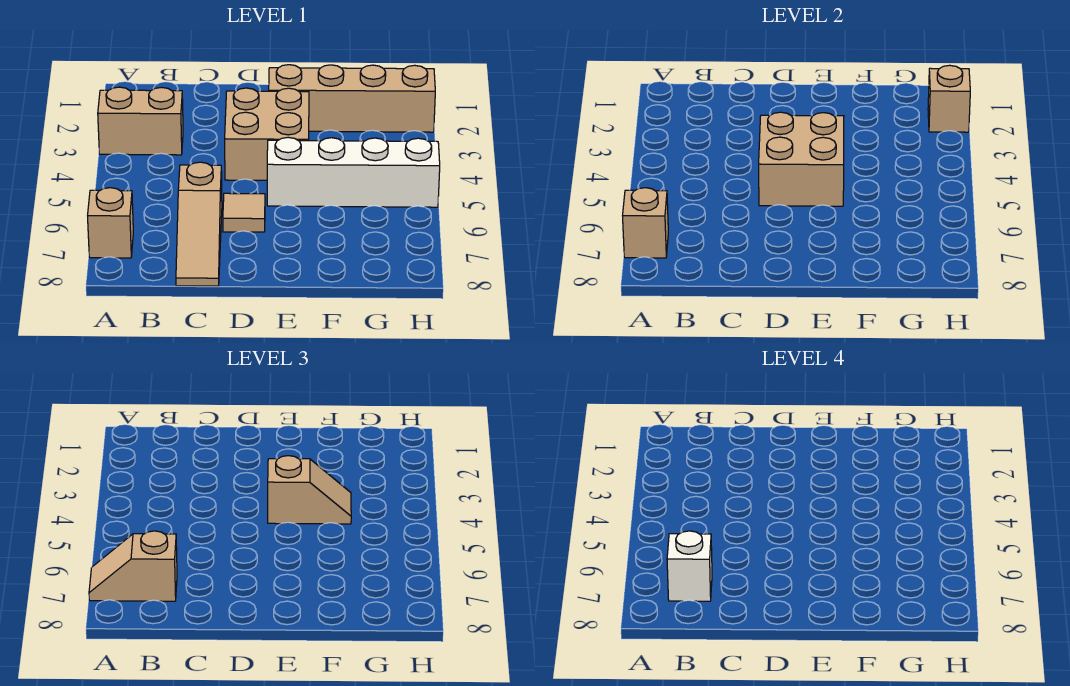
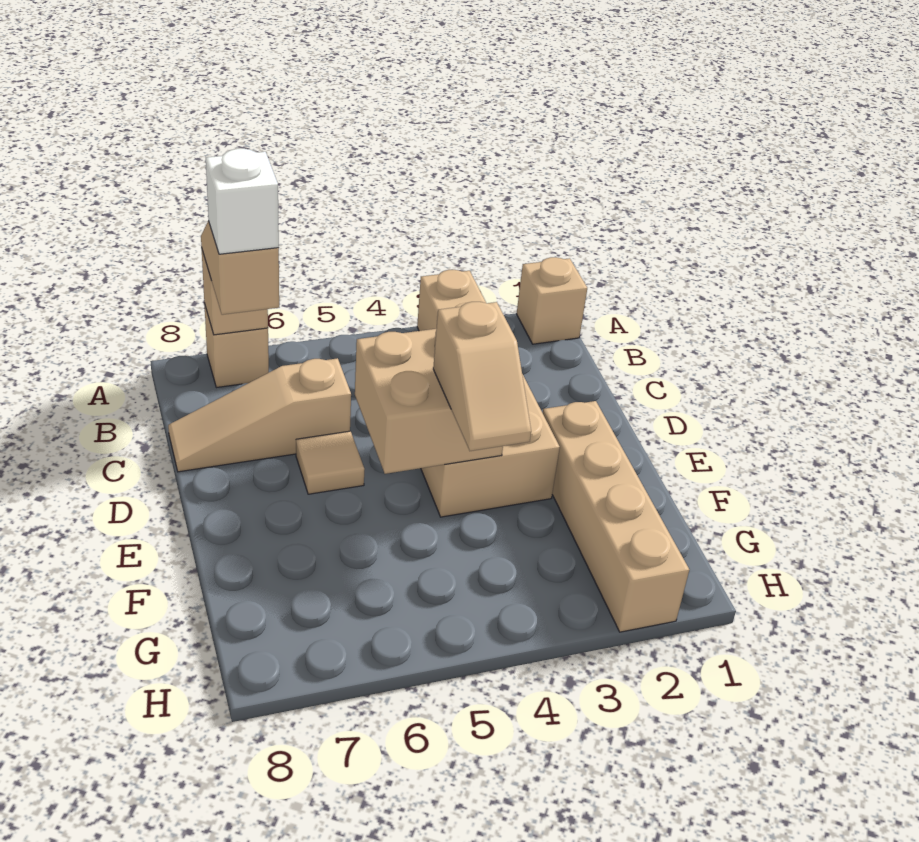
white 1x4 brick [267,137,440,207] -> none
tan 1x1 brick [928,65,970,132] -> tan 1x1 brick moved to [517,257,587,344]

